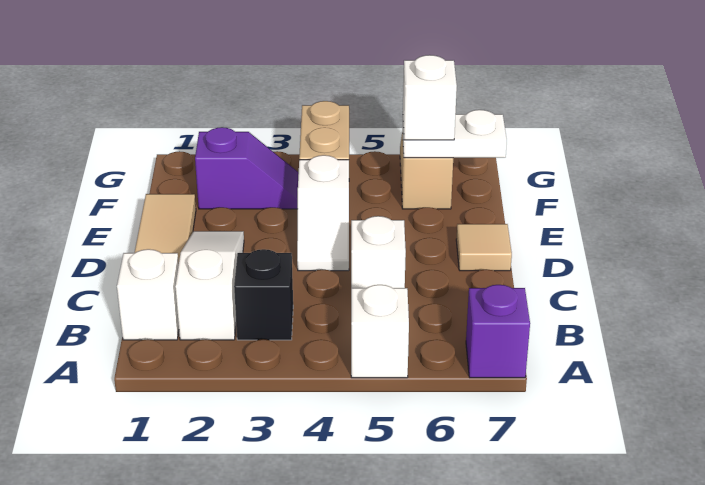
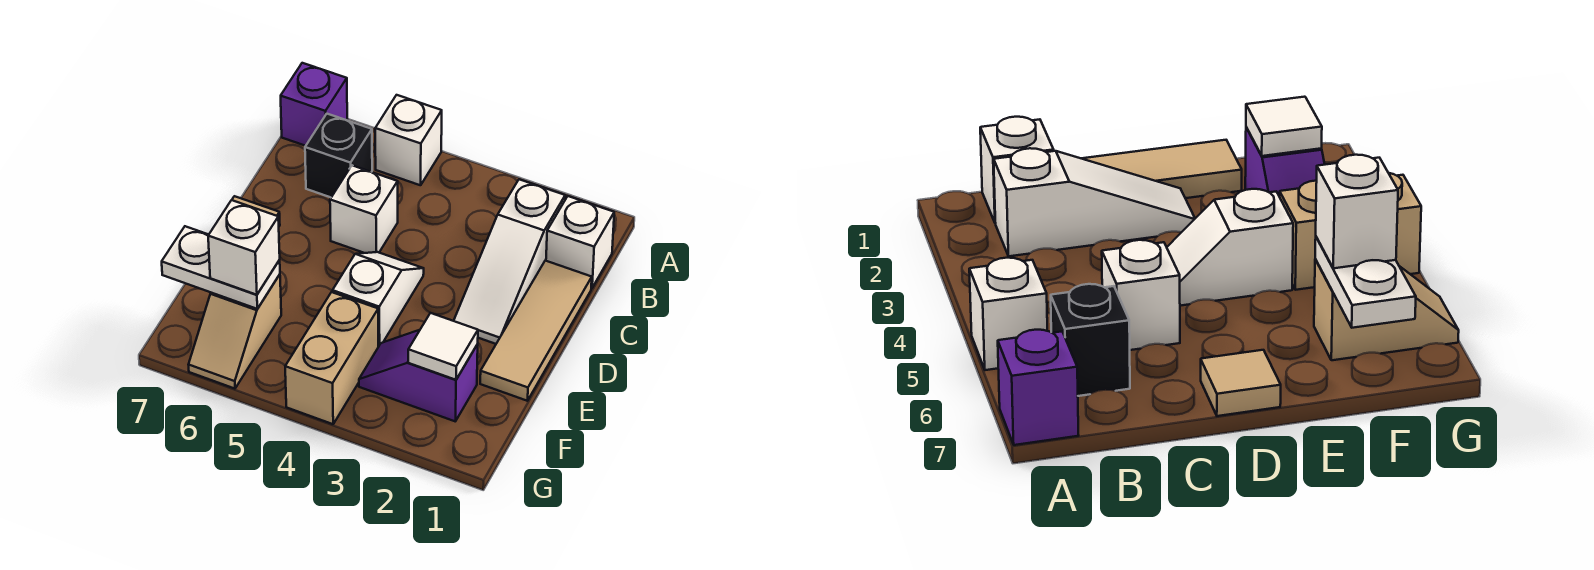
black 1x1 brick [234,249,293,340] -> black 1x1 brick moved to [305,114,372,197]
none -> white 1x1 tile [408,313,478,380]

